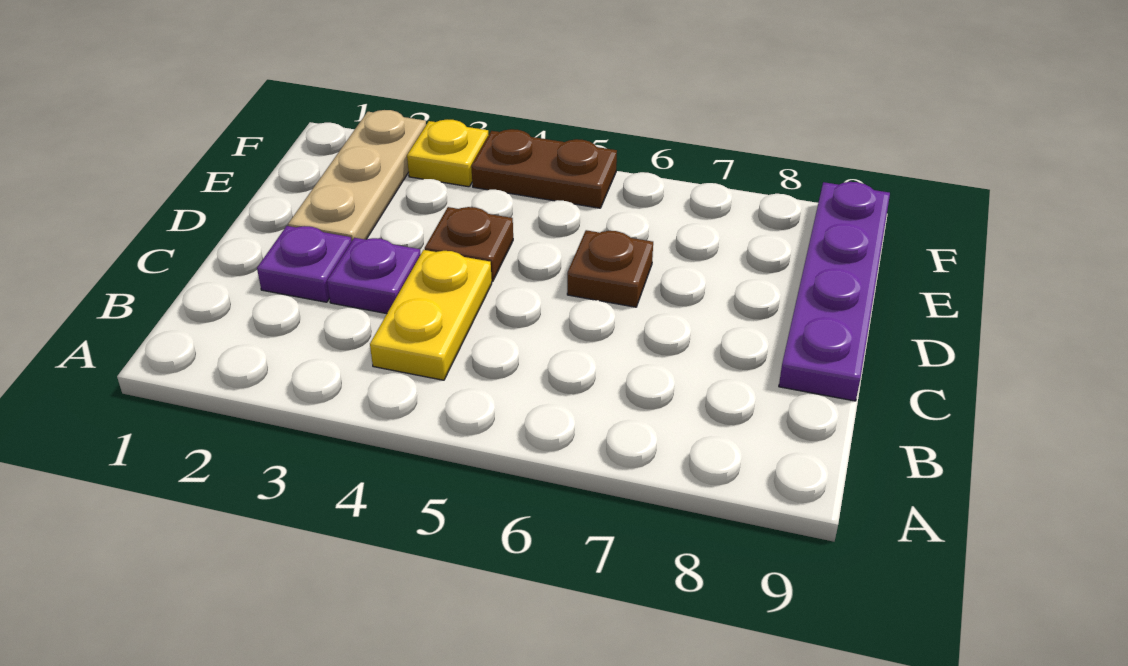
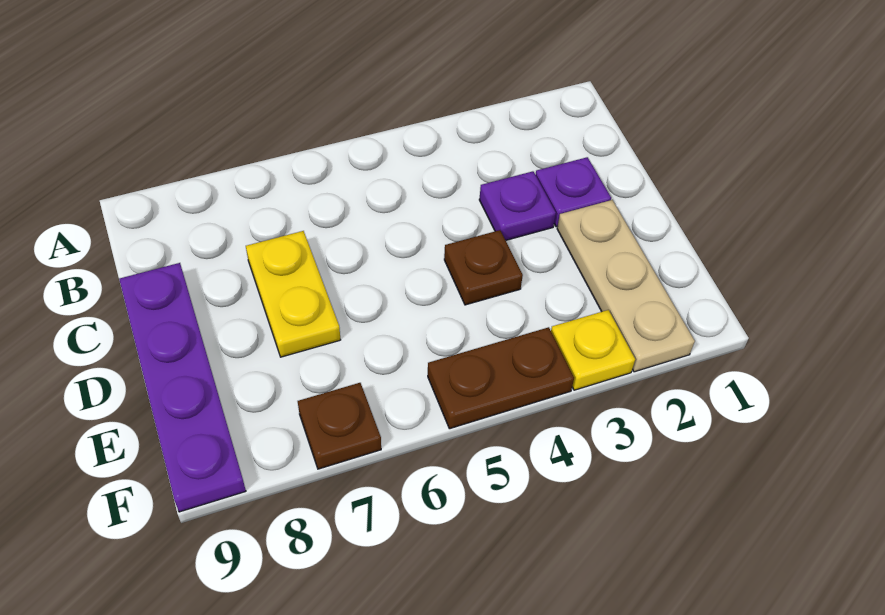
yellow 1x2 plate [370,250,492,380] -> yellow 1x2 plate moved to [246,231,340,357]
brown 1x1 plate [567,230,653,307] -> brown 1x1 plate moved to [298,383,381,469]

